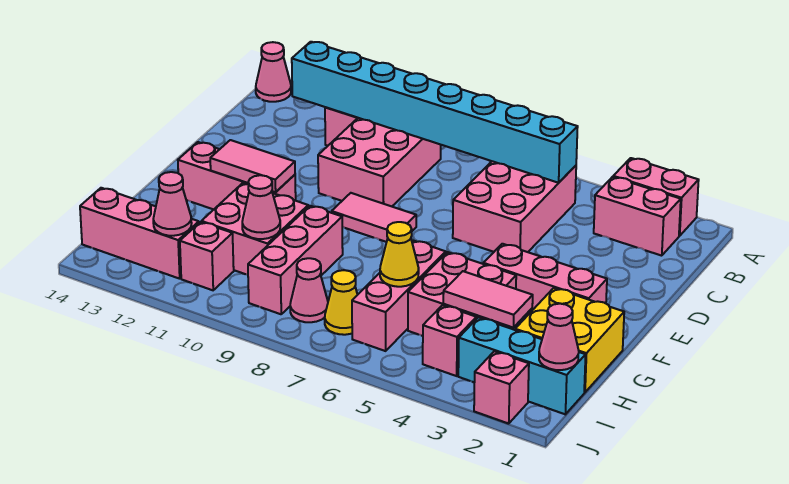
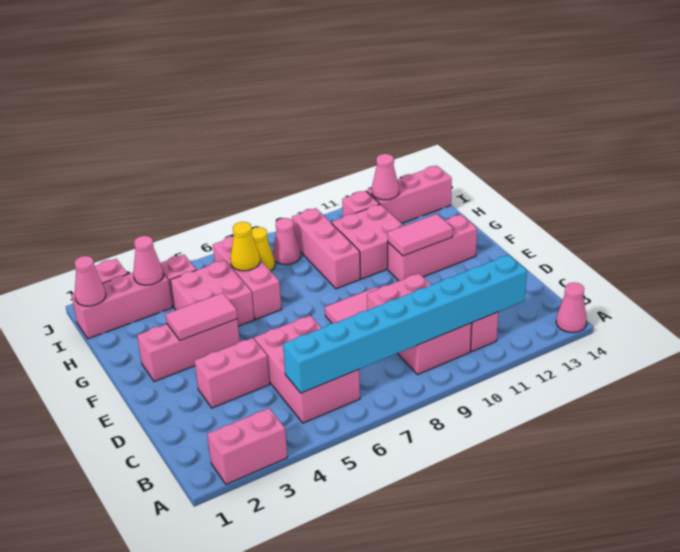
pink 1x2 brick [594,177,681,256] -> pink 1x2 brick moved to [195,338,270,408]
yellow 2x2 brick [515,288,624,392] -> none
pink 1x2 tile [443,271,533,328] -> pink 1x2 tile moved to [166,293,237,340]
pink 1x1 cone [242,175,280,239] -> pink 1x1 cone moved to [133,236,163,285]
cyan 1x3 brick [458,317,586,414] -> pink 1x3 brick [71,273,172,339]

